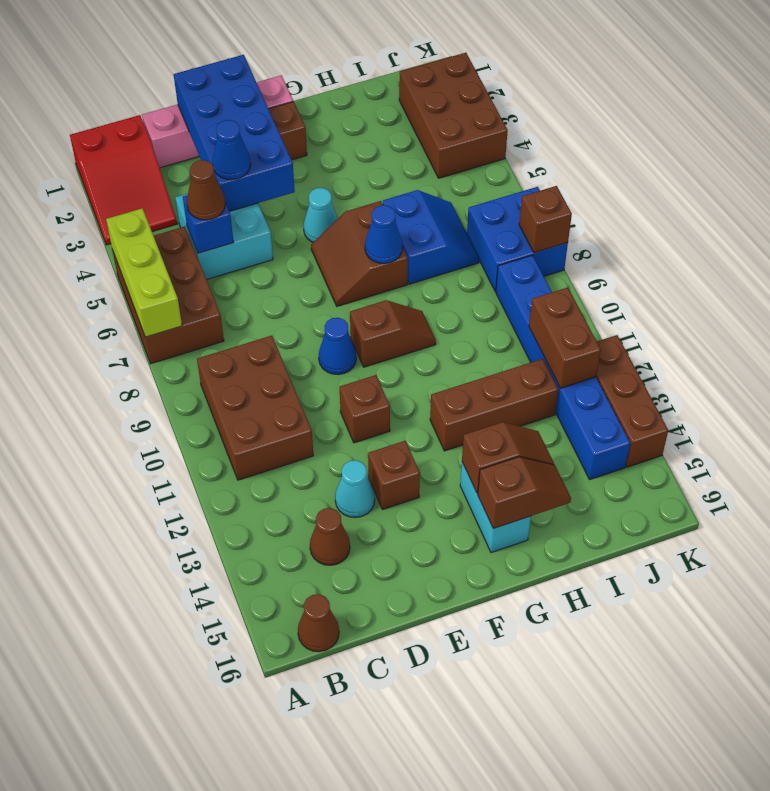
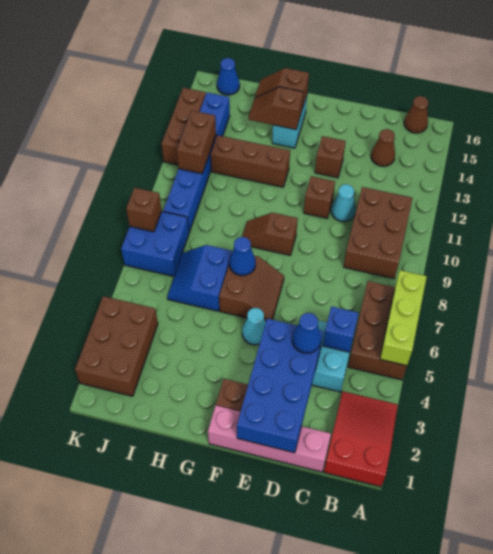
brown 1x1 cone [187,160,225,220] -> none
cyan 1x1 cone [335,460,375,518] -> cyan 1x1 cone moved to [331,184,356,222]
blue 1x1 cone [319,318,356,375] -> blue 1x1 cone moved to [217,58,240,95]

